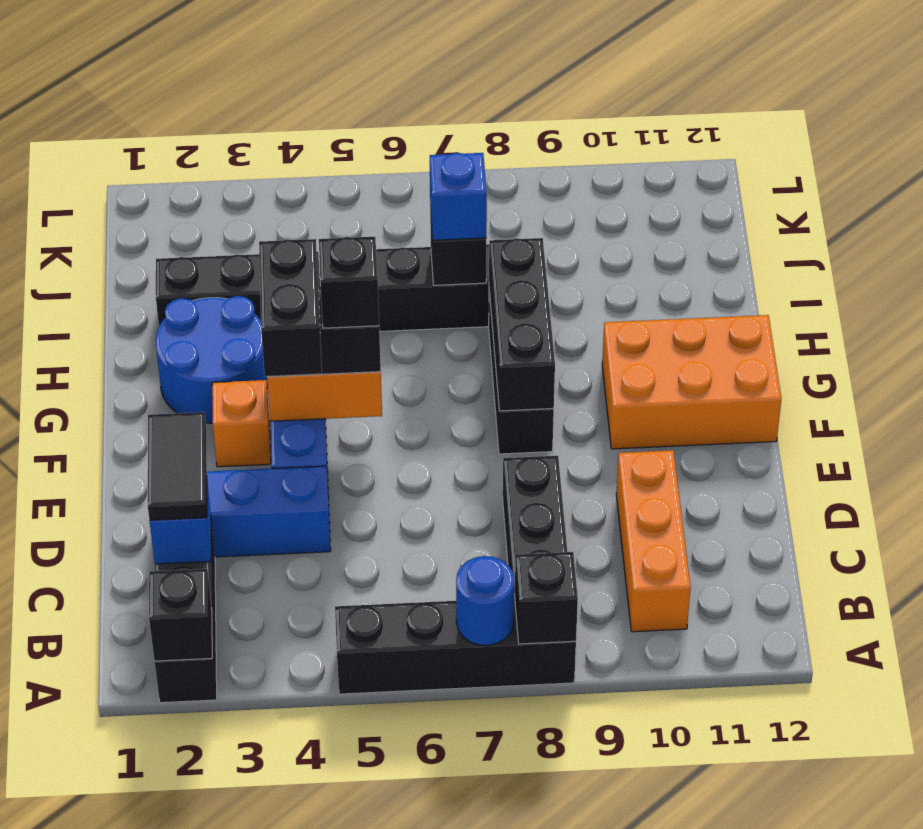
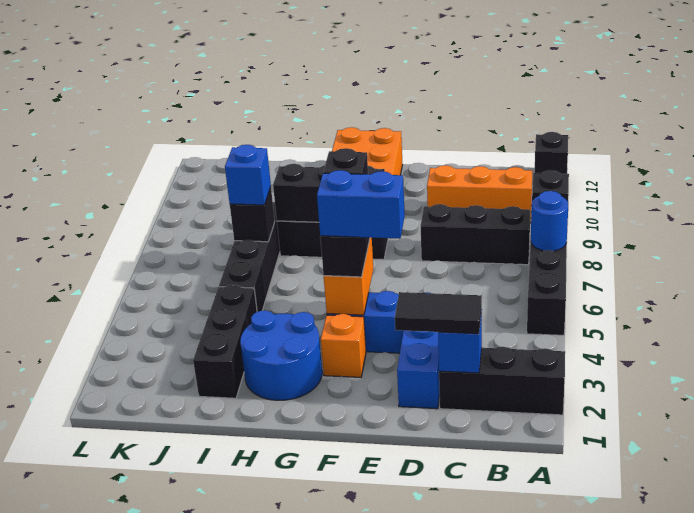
black 1x1 brick [149,569,212,661] -> black 1x1 brick moved to [535,132,568,174]
black 1x2 brick [259,239,322,376] -> blue 1x2 brick [317,170,405,239]

